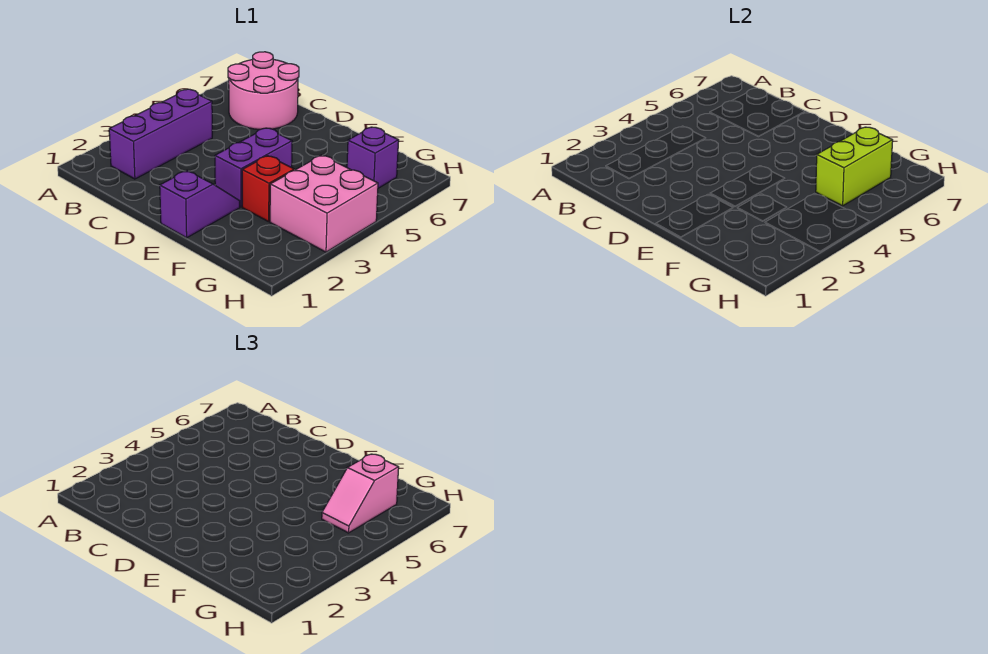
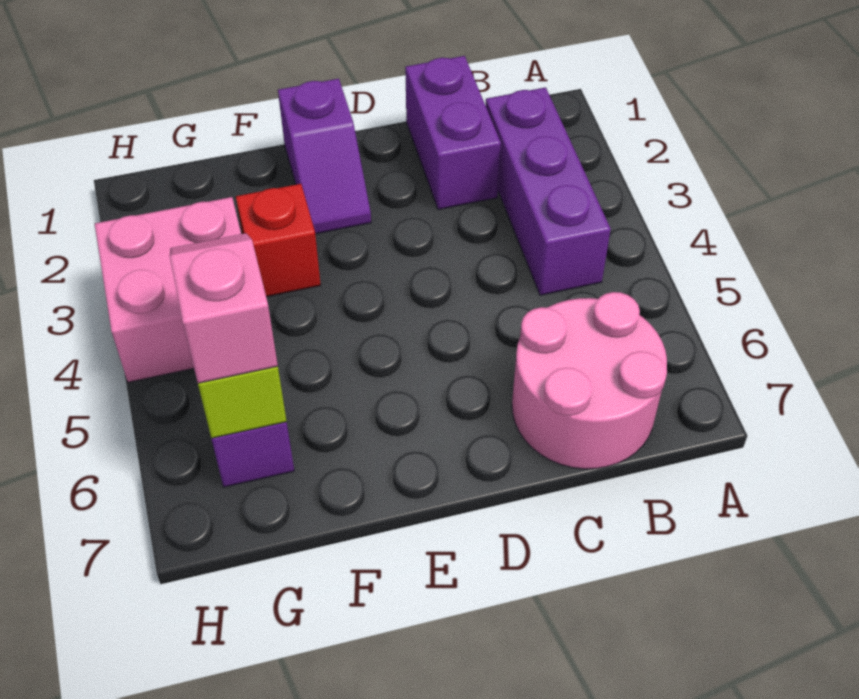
purple 1x2 brick [215,128,292,207] -> purple 1x2 brick moved to [405,56,501,210]

